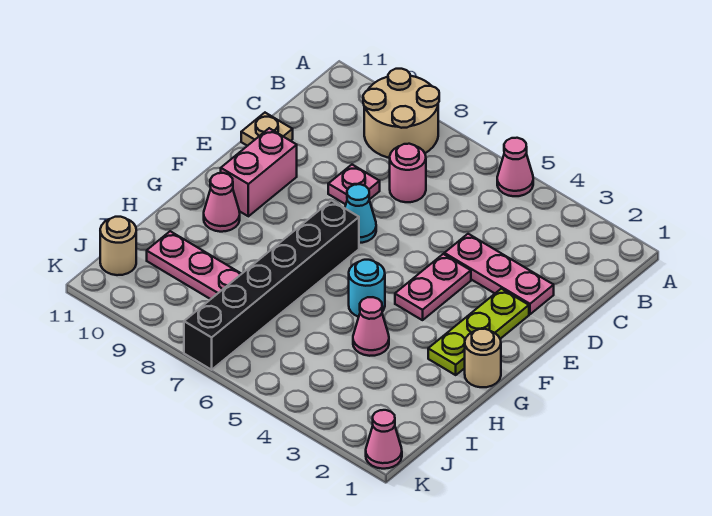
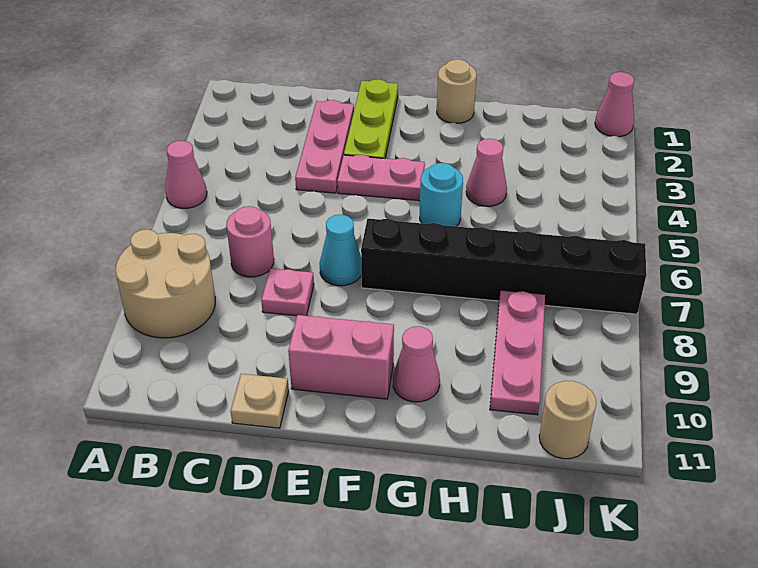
lime 1x3 plate [428,289,529,375] -> lime 1x3 plate turned to [344,79,398,159]

